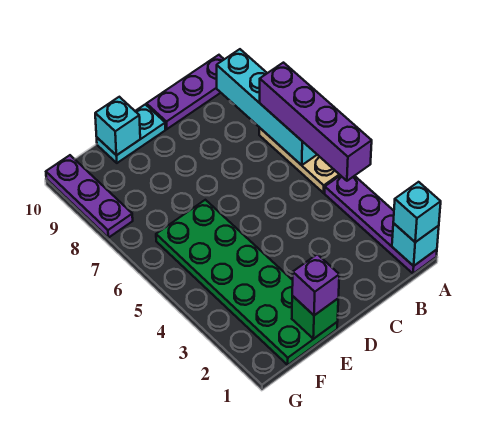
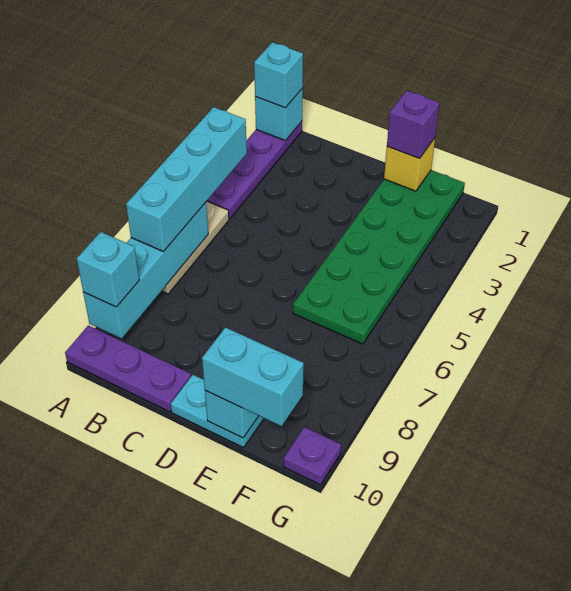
purple 1x4 brick [260,63,372,181] -> cyan 1x4 brick [126,107,247,252]
none -> cyan 1x1 brick [77,232,139,307]
green 1x1 brick [292,296,338,339] -> yellow 1x1 brick [384,138,435,191]
none -> cyan 1x2 brick [202,327,304,426]
purple 1x3 plate [46,155,133,238] -> purple 1x1 plate [284,427,341,485]

